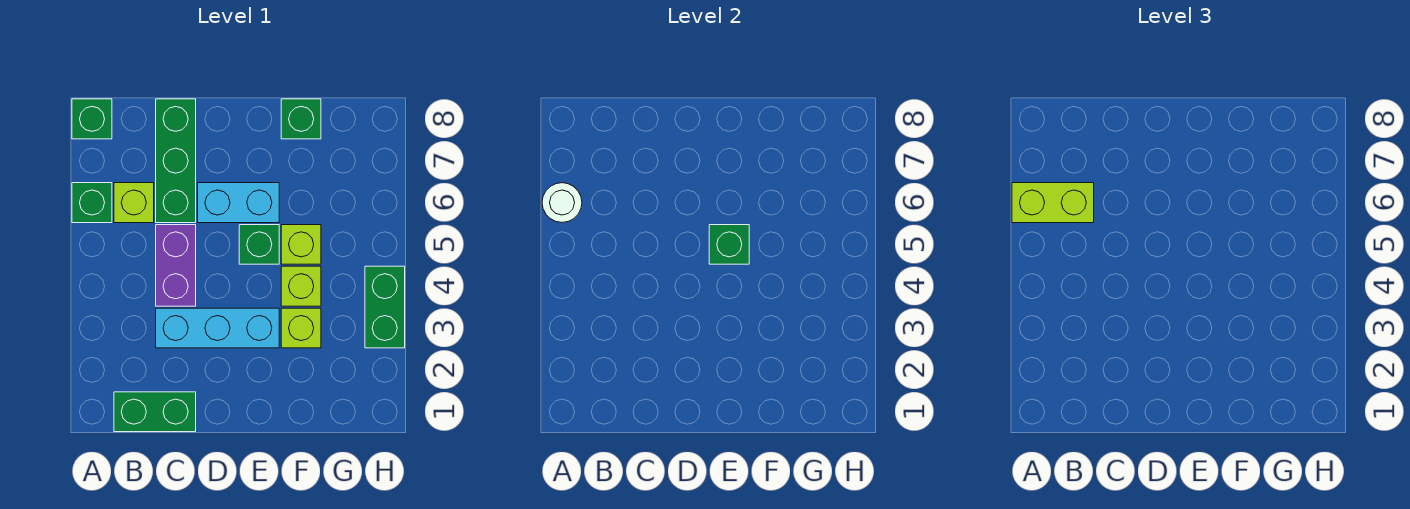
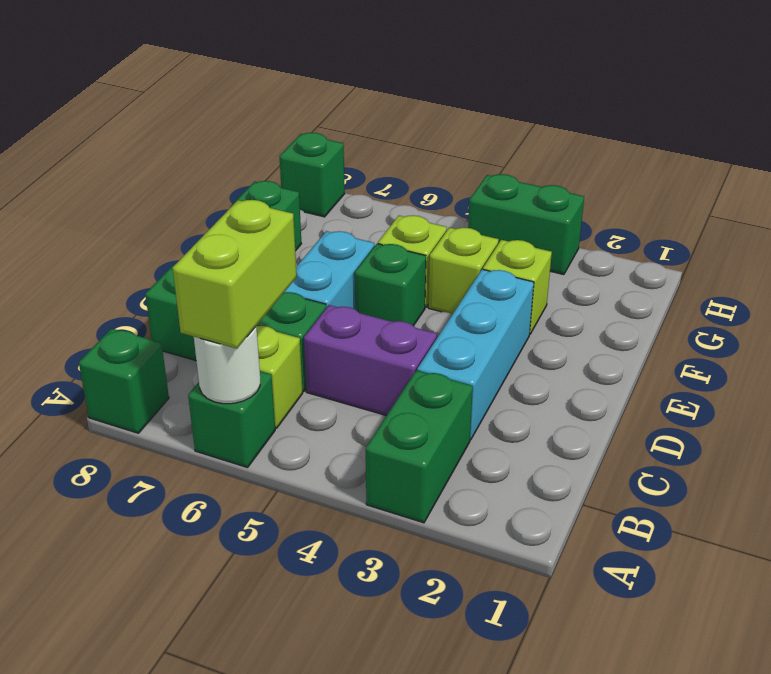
green 1x2 brick [114,392,196,432] -> green 1x2 brick moved to [366,370,473,523]
green 1x1 brick [709,225,749,264] -> green 1x1 brick moved to [279,133,345,217]

